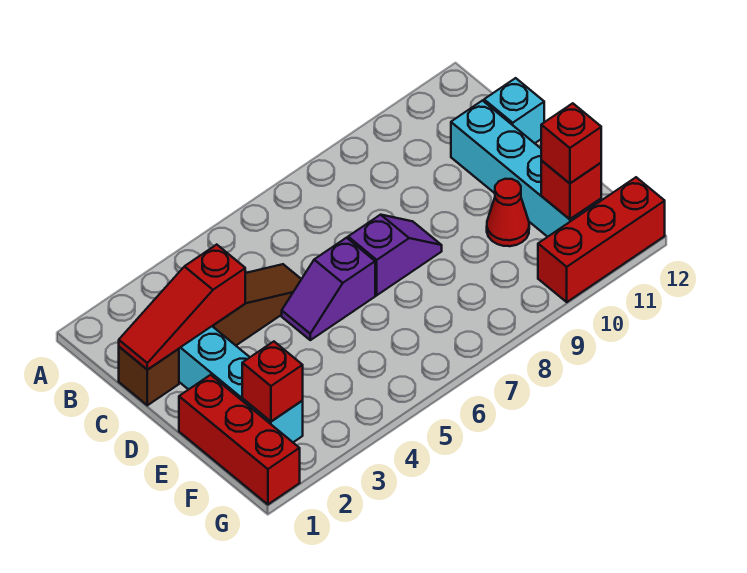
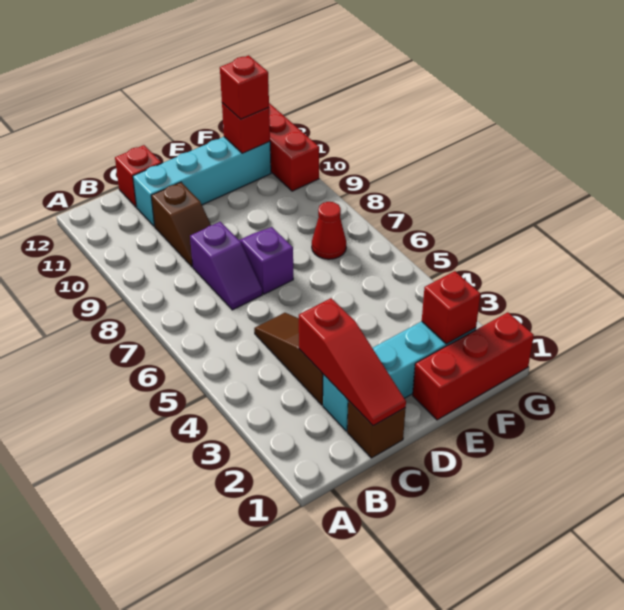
none -> brown 1x2 slope [151,182,211,267]
cyan 1x1 brick [484,78,544,143] -> red 1x1 brick [115,145,162,207]
purple 1x2 slope [282,238,375,340] -> purple 1x2 slope moved to [190,222,262,310]
red 1x1 cone [487,179,529,246] -> red 1x1 cone moved to [312,202,346,259]

